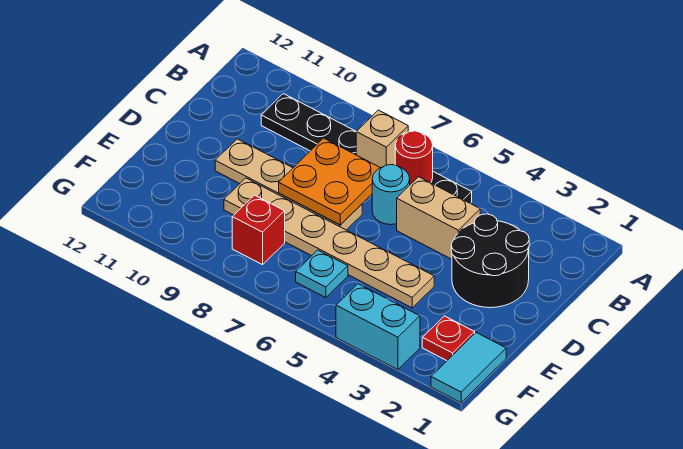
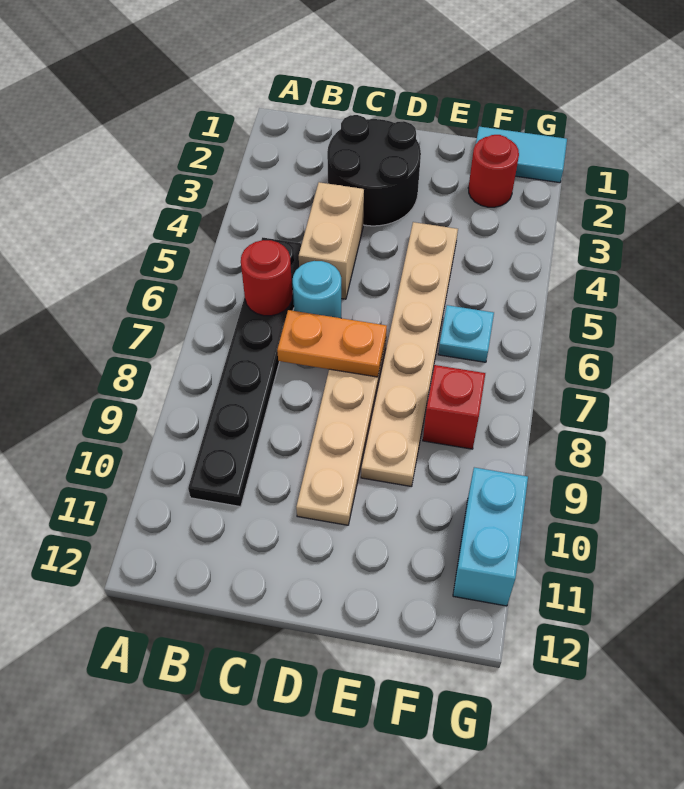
tan 1x1 brick [356,110,408,168] -> none
orange 2x2 plate [279,138,380,225] -> orange 1x2 plate [277,310,387,377]
red 1x1 plate [422,316,475,361] -> red 1x1 round brick [468,135,519,207]
cyan 1x2 brick [336,284,420,370] -> cyan 1x2 brick moved to [453,467,528,606]

